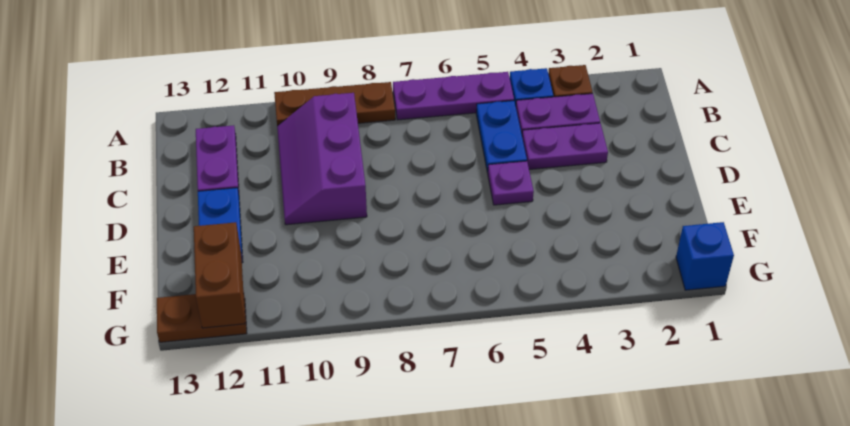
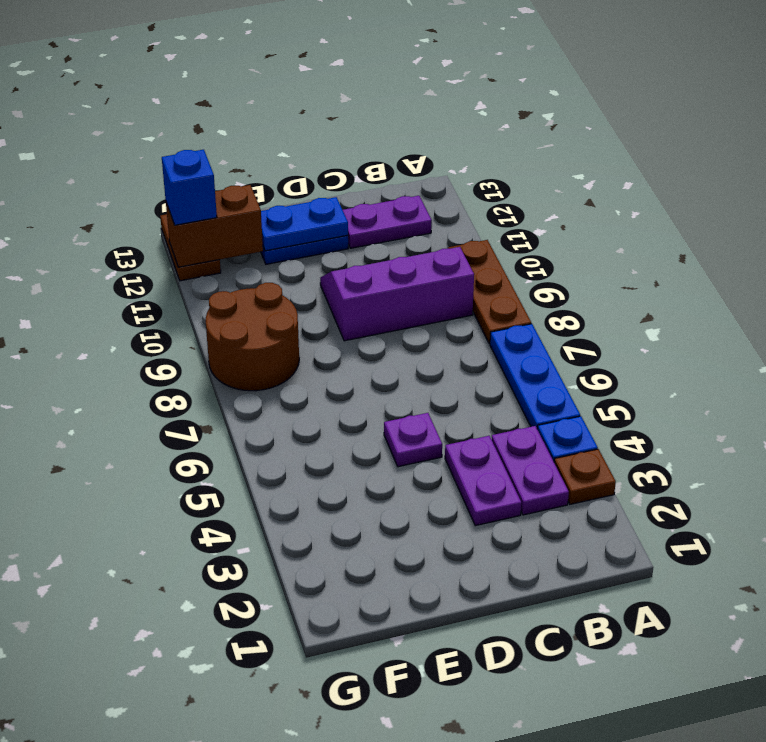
purple 1x3 plate [393,72,514,120] -> blue 1x3 plate [490,324,580,429]
blue 1x2 plate [476,101,527,173] -> blue 1x2 plate moved to [261,197,348,251]
none -> brown 2x2 round brick [206,283,299,391]
blue 1x1 brick [676,222,734,290] -> blue 1x1 brick moved to [162,150,217,225]

